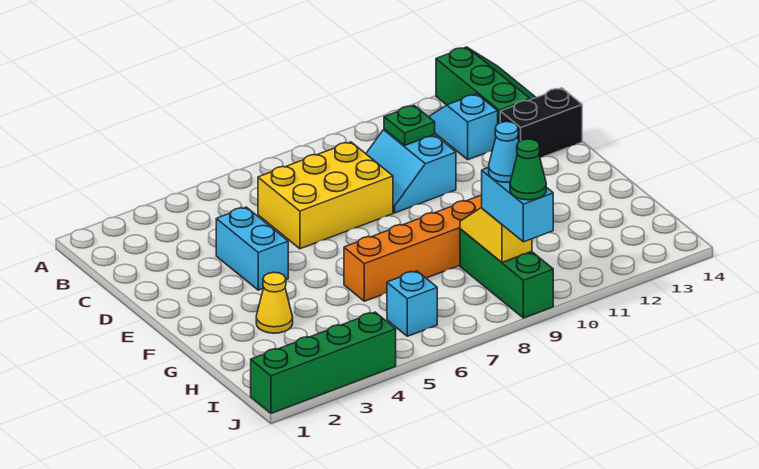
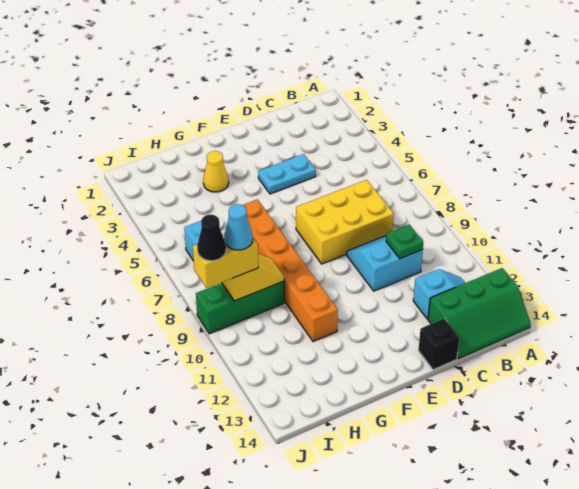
yellow 2x3 brick [258,142,393,249] -> yellow 2x3 brick turned to [296,180,394,264]
cyan 1x2 brick [216,207,288,290] -> cyan 1x2 plate [258,154,316,194]
black 1x2 brick [500,88,582,157] -> black 1x1 brick [418,318,459,370]
cyan 1x2 brick [482,167,553,242] -> yellow 1x2 brick [193,234,258,288]
green 1x4 brick [251,312,396,413] -> none
green 1x1 cone [510,139,546,200] -> black 1x1 cone [197,215,226,261]

